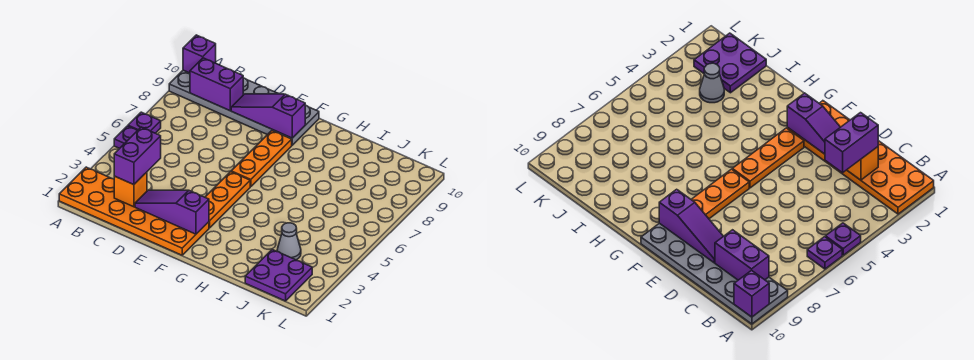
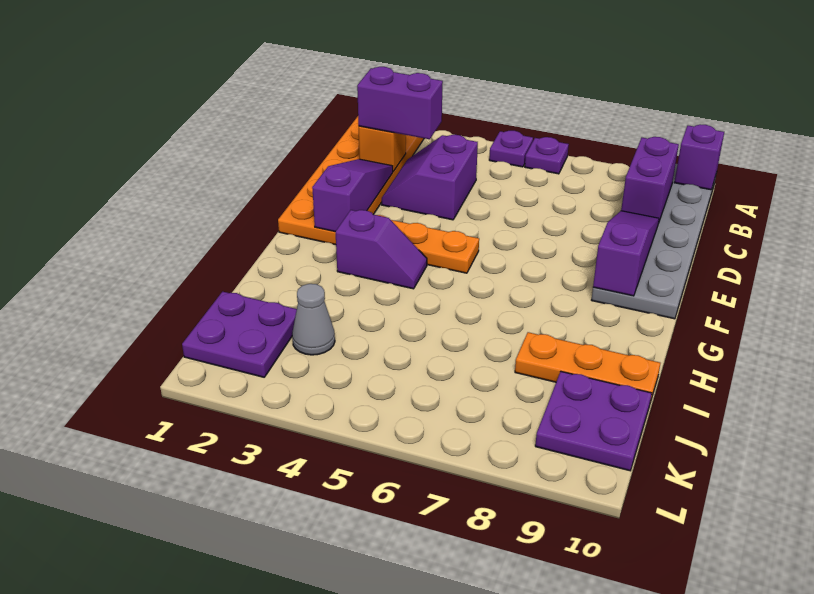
none -> purple 2x2 slope [382,135,478,220]
orange 1x3 plate [231,131,292,187] -> orange 1x3 plate moved to [515,332,660,402]
none -> purple 1x2 slope [336,210,427,289]
none -> purple 2x2 plate [535,372,652,471]

